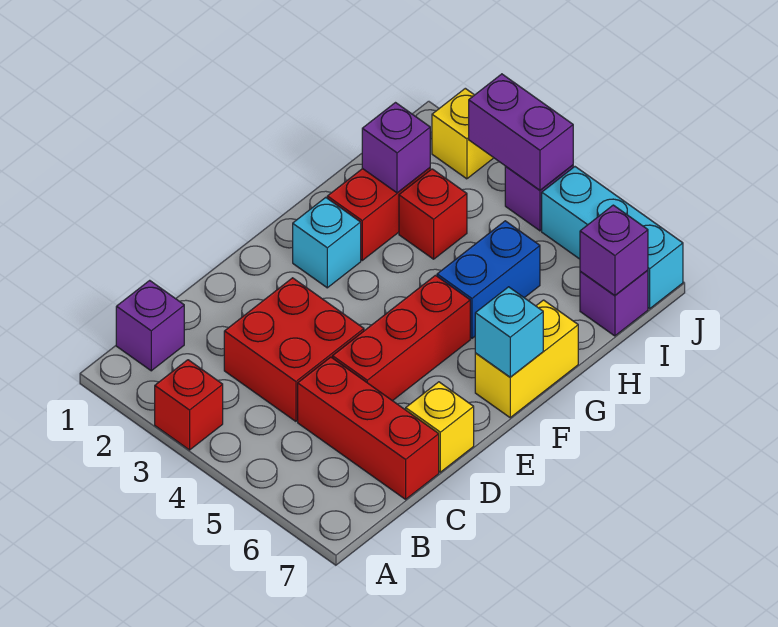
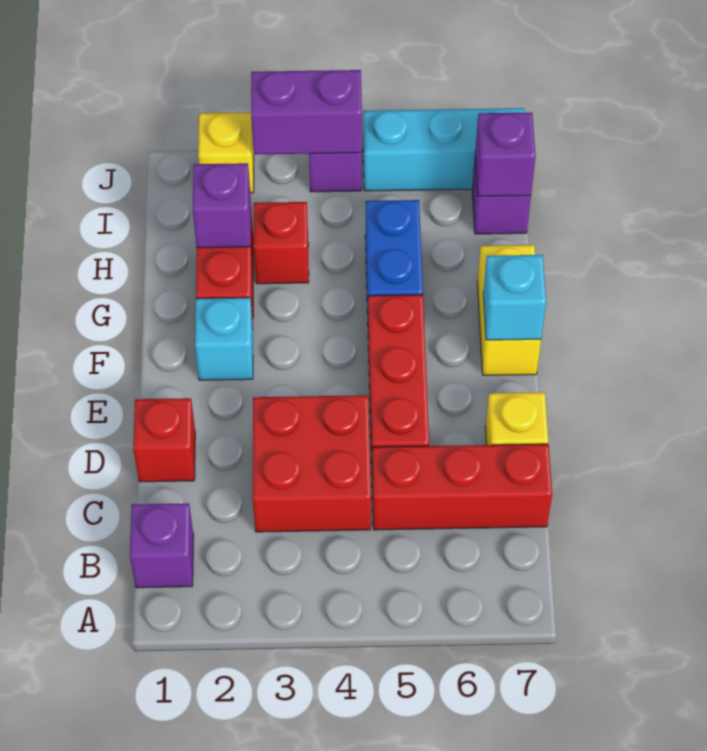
red 1x1 brick [155,360,223,450] -> red 1x1 brick moved to [133,398,195,482]

